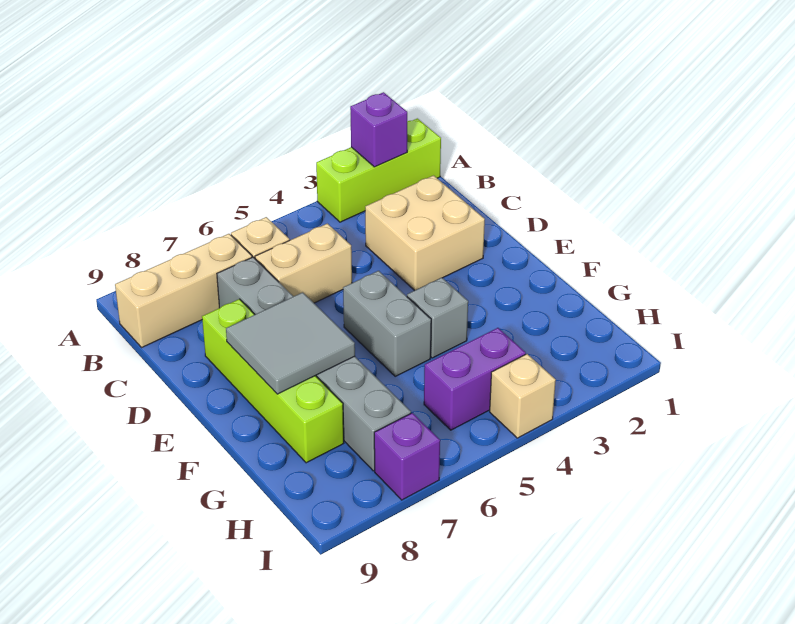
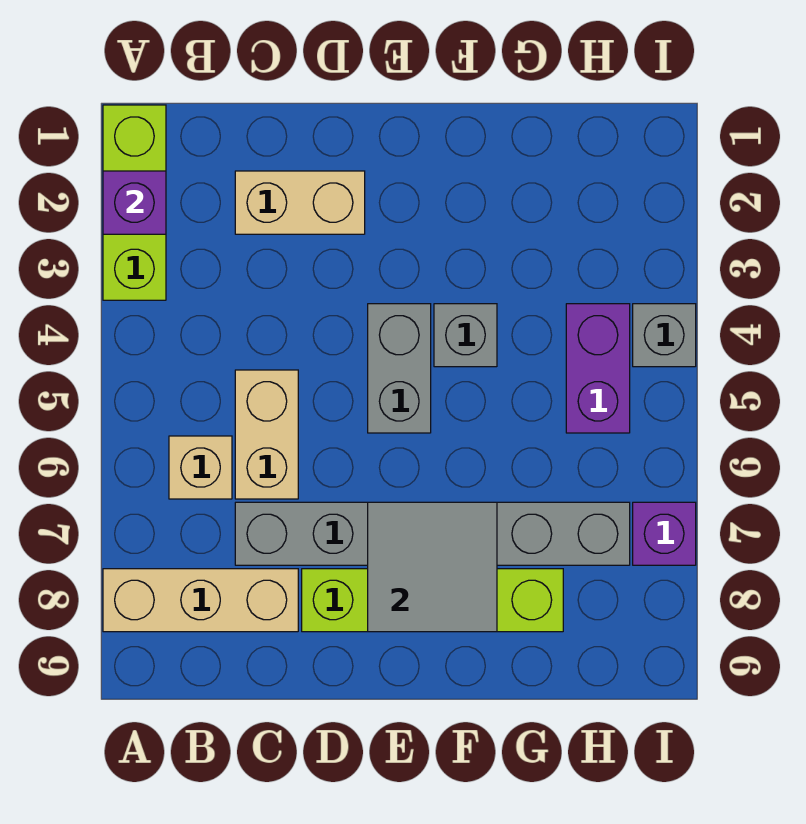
tan 1x3 brick [115,234,252,347] -> tan 1x3 brick turned to [103,569,298,632]
tan 2x2 brick [365,176,485,291] -> tan 1x2 brick [235,171,365,234]
grey 1x2 brick [343,271,431,376] -> grey 1x2 brick turned to [368,304,431,433]
tan 1x1 brick [490,354,556,438] -> grey 1x1 brick [633,304,696,367]

